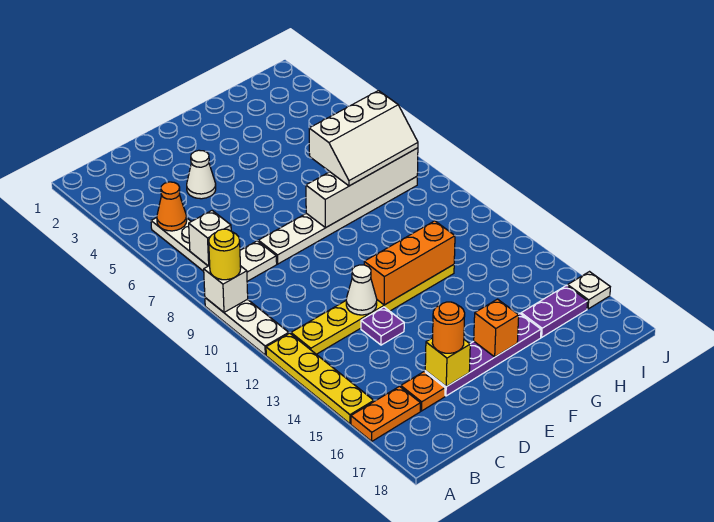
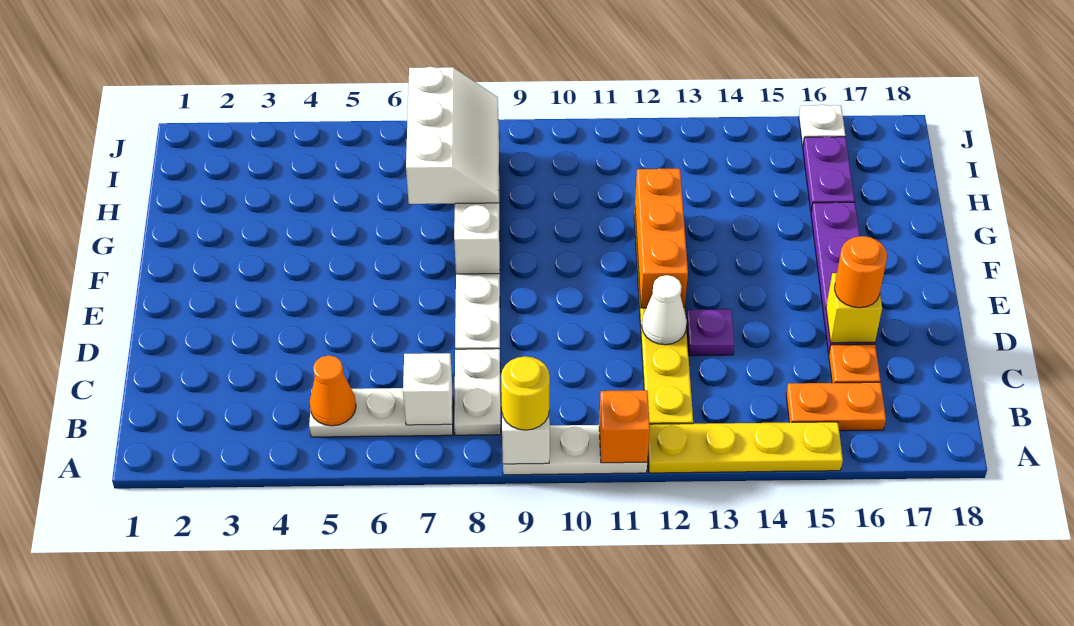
orange 1x2 plate [351,386,420,441] -> orange 1x2 plate turned to [786,382,886,431]
white 1x1 cone [187,150,216,199] -> none
orange 1x1 brick [474,299,519,357] -> orange 1x1 brick moved to [599,390,650,463]

